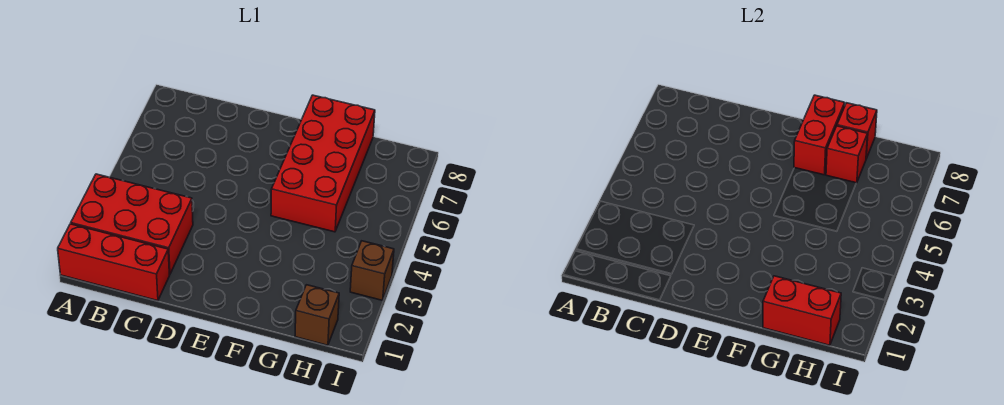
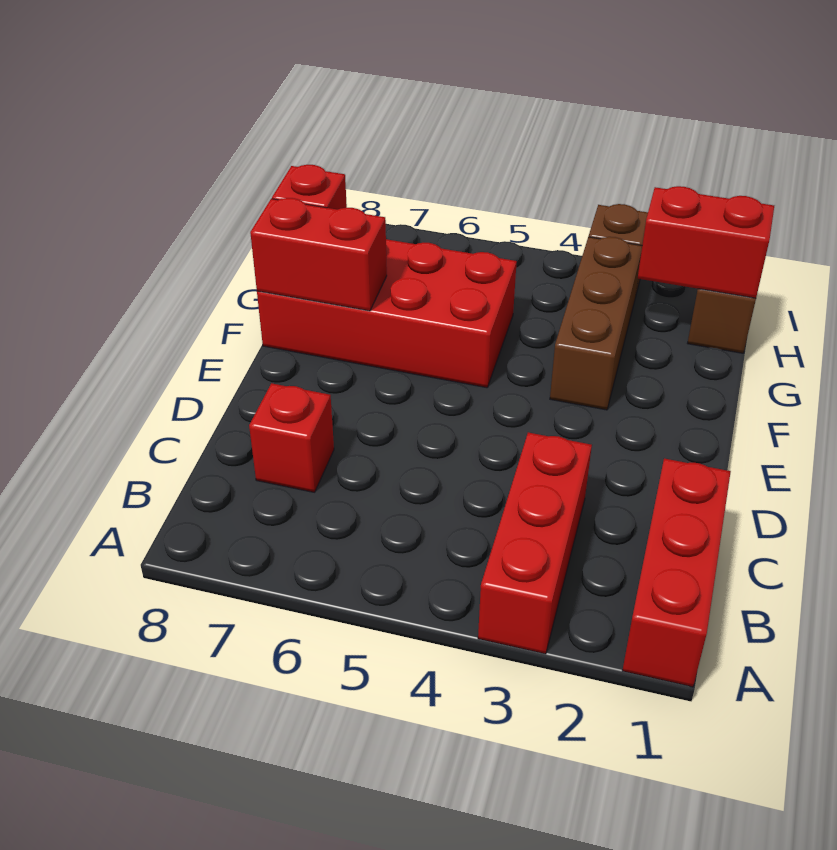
red 2x3 brick [71,174,193,274] -> red 1x3 brick [478,432,592,654]
none -> brown 1x3 brick [550,237,642,410]
red 1x2 brick [763,276,841,345] -> red 1x2 brick turned to [638,186,774,298]
red 1x1 brick [826,126,868,183] -> red 1x1 brick moved to [249,383,334,492]

